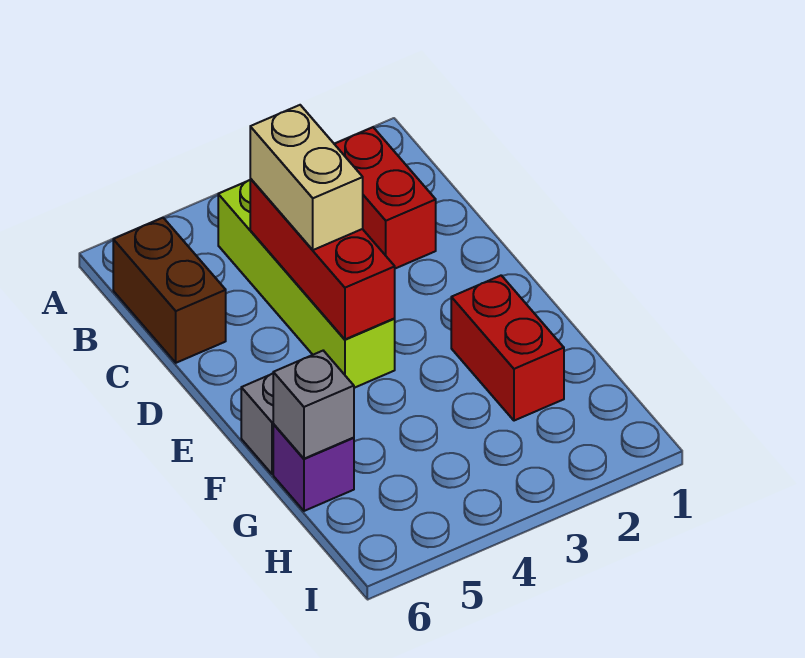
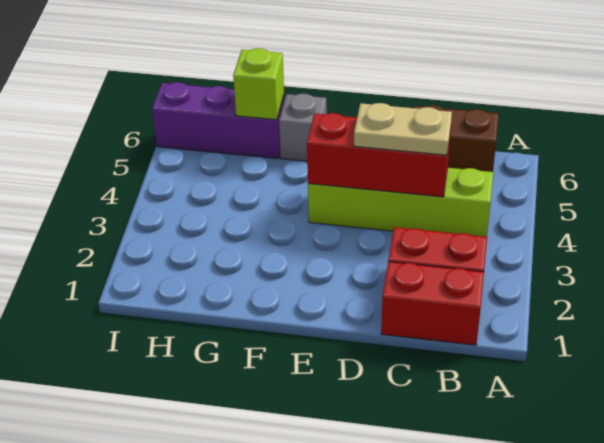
tan 1x2 brick [250,105,363,250] -> tan 1x2 plate [354,103,452,155]
red 1x2 brick [451,275,564,421] -> red 1x2 brick moved to [381,261,484,345]
purple 1x1 brick [273,424,354,511] -> purple 1x3 brick [152,82,284,158]
grey 1x1 brick [273,351,354,459] -> lime 1x1 brick [233,48,284,120]

